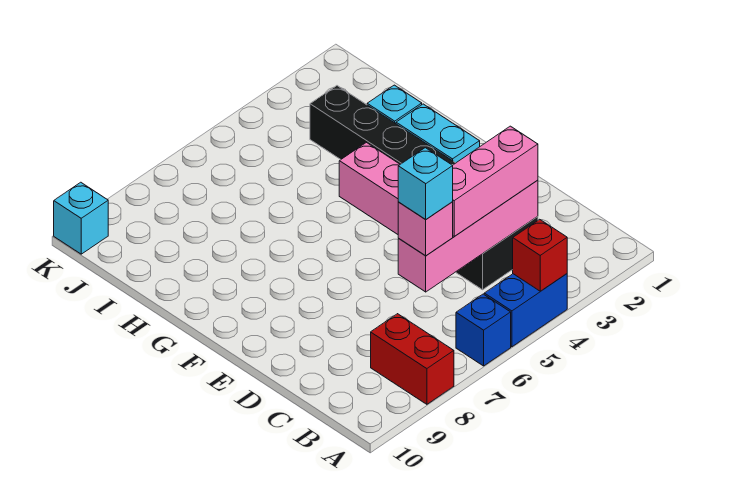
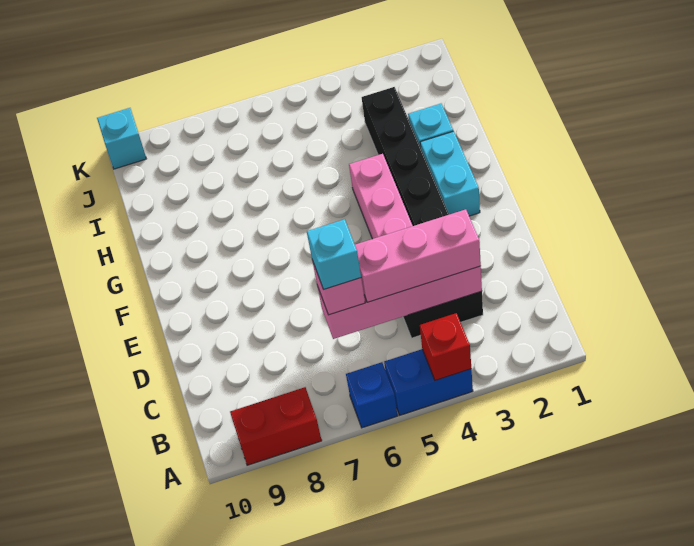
red 1x2 brick [371,314,454,404] -> red 1x2 brick turned to [230,387,322,465]

